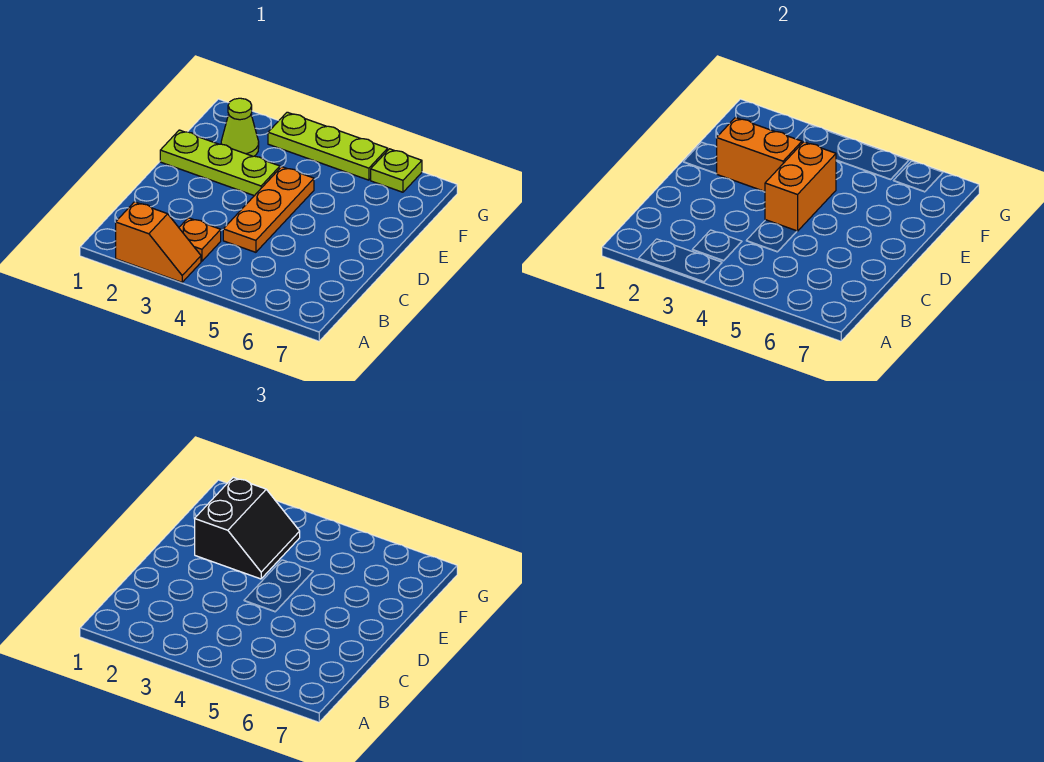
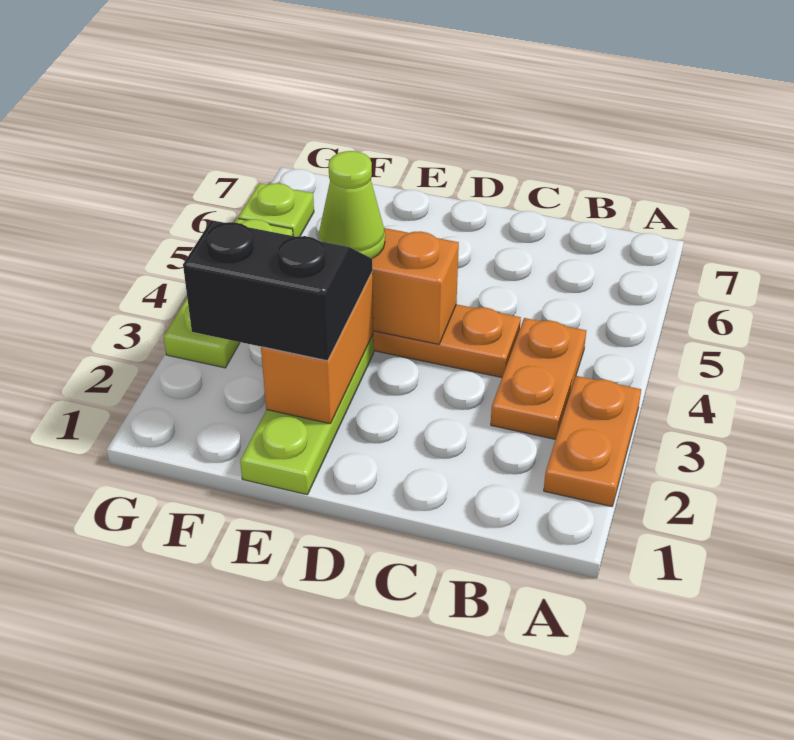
orange 1x2 slope [116,202,201,282] -> orange 1x2 plate [544,376,641,507]
orange 1x1 plate [179,218,221,261] -> orange 1x2 plate [491,318,586,439]
lime 1x1 cone [221,98,259,156] -> lime 1x1 cone moved to [319,151,385,259]

